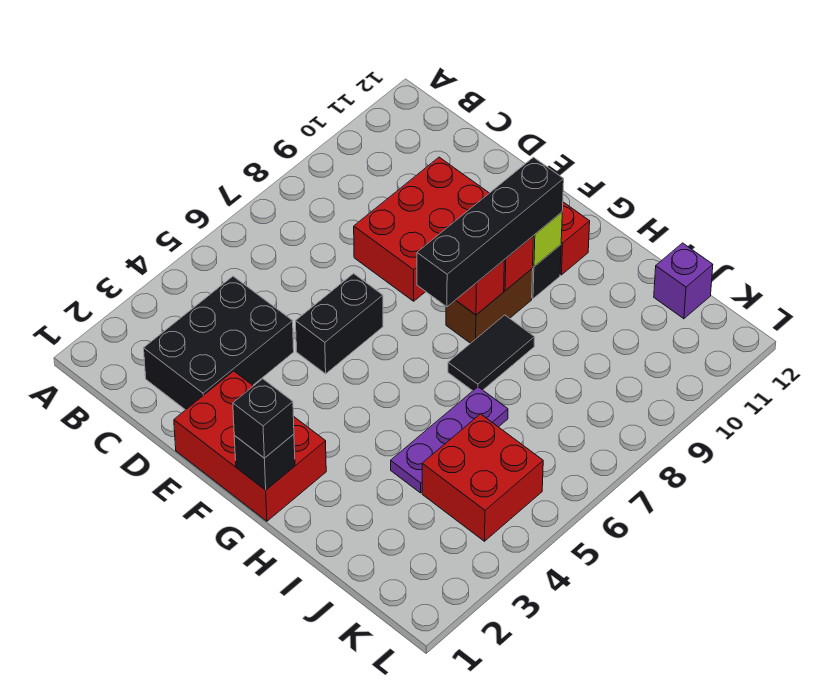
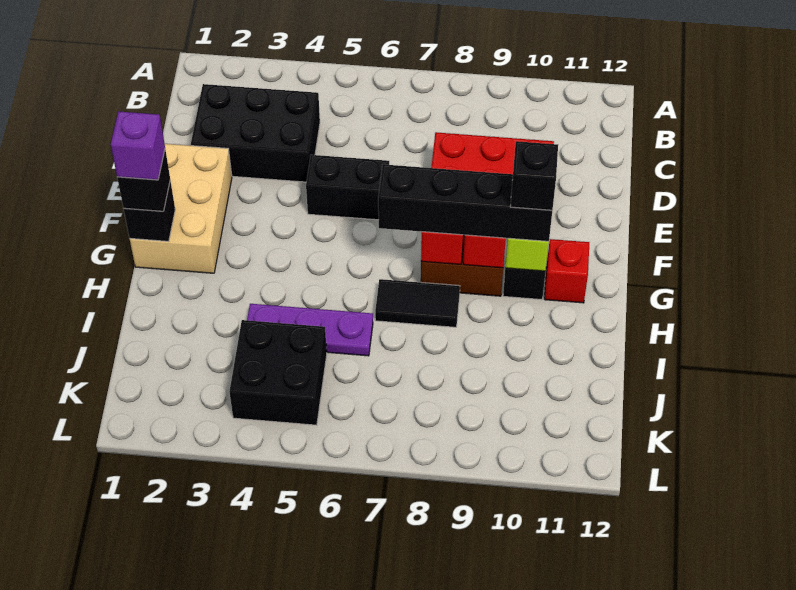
red 2x3 brick [174,371,326,521] -> tan 2x3 brick [130,144,232,273]
none -> black 1x1 brick [510,141,558,210]
red 2x2 brick [422,414,543,541] -> black 2x2 brick [229,320,327,425]
purple 1x1 brick [654,243,713,319] -> purple 1x1 brick moved to [111,111,165,180]

